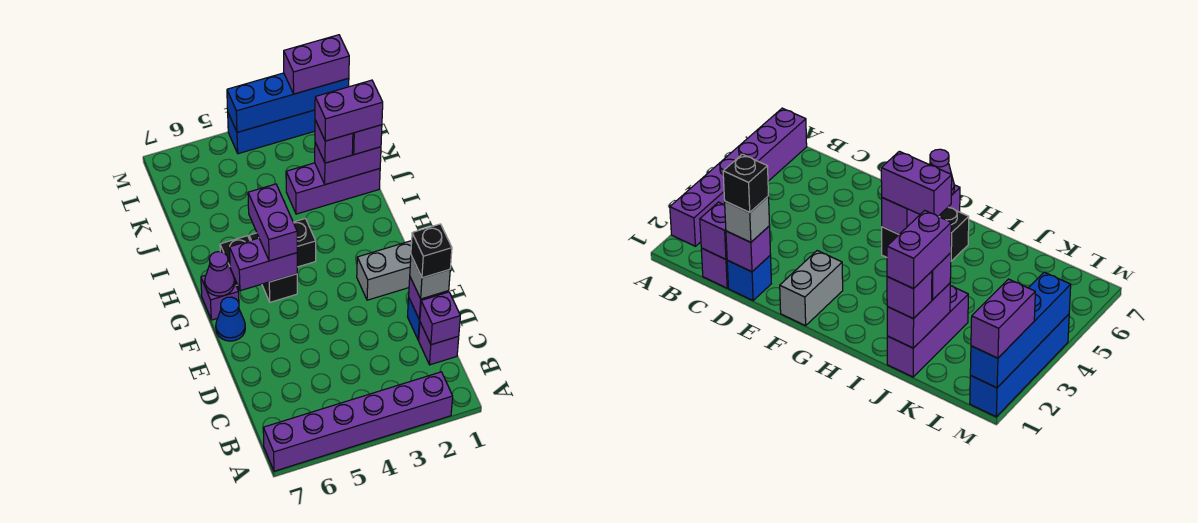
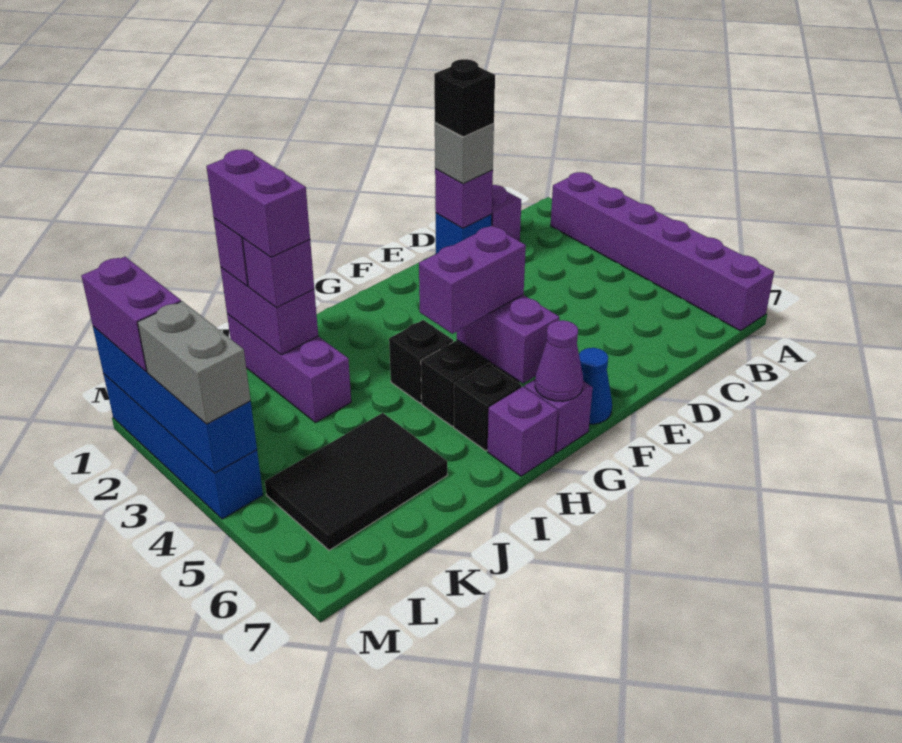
purple 1x1 brick [420,292,460,345] -> purple 1x1 brick moved to [488,387,558,476]
grey 1x2 brick [357,241,412,300] -> grey 1x2 brick moved to [138,301,251,424]
none -> black 2x3 tile [265,413,447,550]

